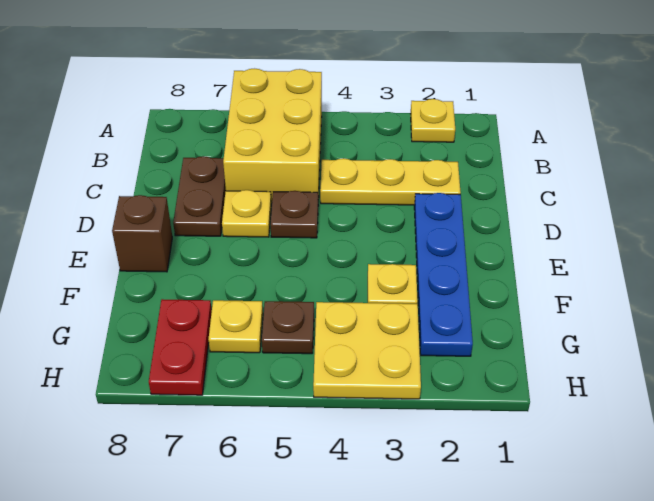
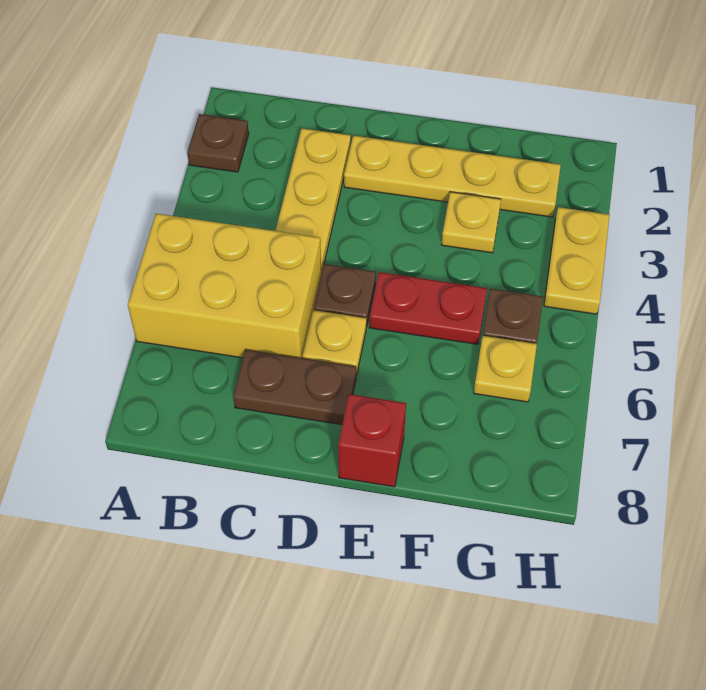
yellow 1x1 plate [411,99,455,142] -> brown 1x1 plate [187,114,249,172]
blue 1x4 plate [414,193,473,356] -> yellow 1x4 plate [344,136,561,217]
brown 1x1 brick [112,195,172,272] -> red 1x1 brick [338,394,406,487]
yellow 2x2 plate [313,302,421,399] -> yellow 1x2 plate [544,207,610,314]
red 1x2 plate [149,299,212,395] -> red 1x2 plate moved to [369,272,487,344]

